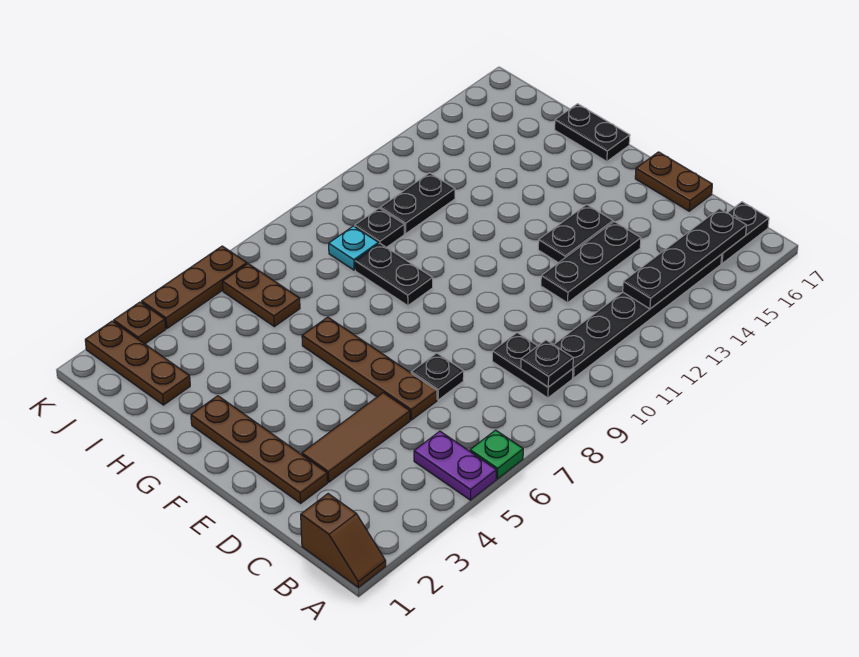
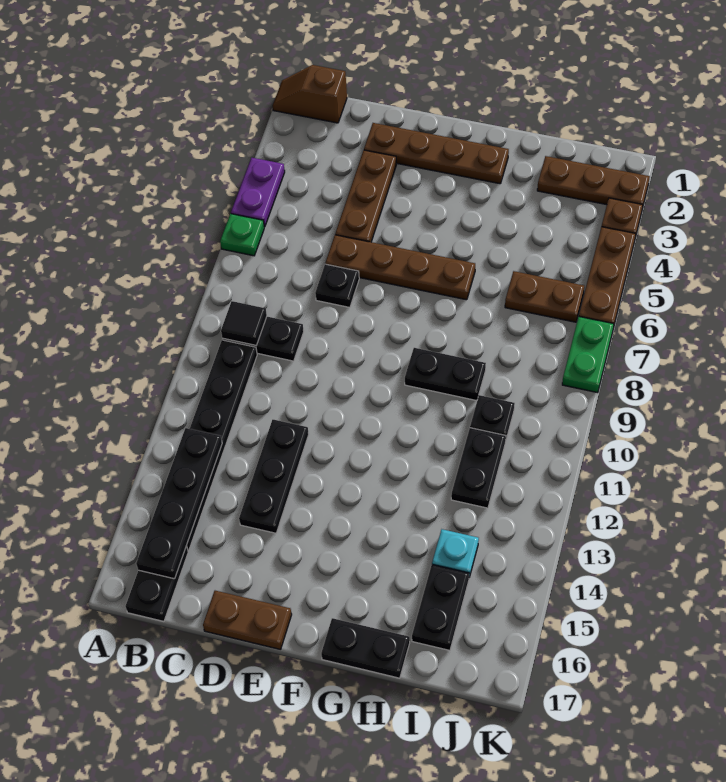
purple 1x2 plate [414,431,496,500] -> purple 1x2 plate turned to [231,158,285,227]
black 1x1 plate [521,340,573,387] -> black 1x1 tile [221,301,267,345]
brown 1x3 tile [302,393,410,482] -> brown 1x3 plate [335,150,397,242]
black 1x2 plate [538,204,613,263] -> black 1x2 plate moved to [412,565,469,650]
cyan 1x1 plate [329,226,379,270] -> cyan 1x1 plate moved to [432,529,479,577]
none -> green 1x2 plate [562,316,614,393]

